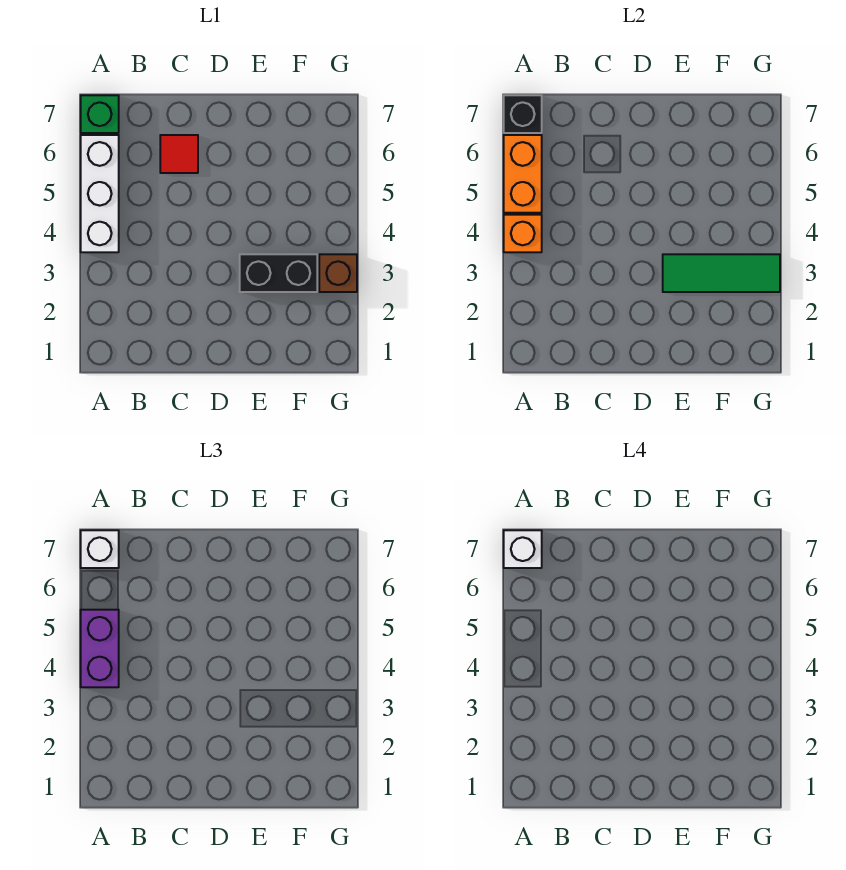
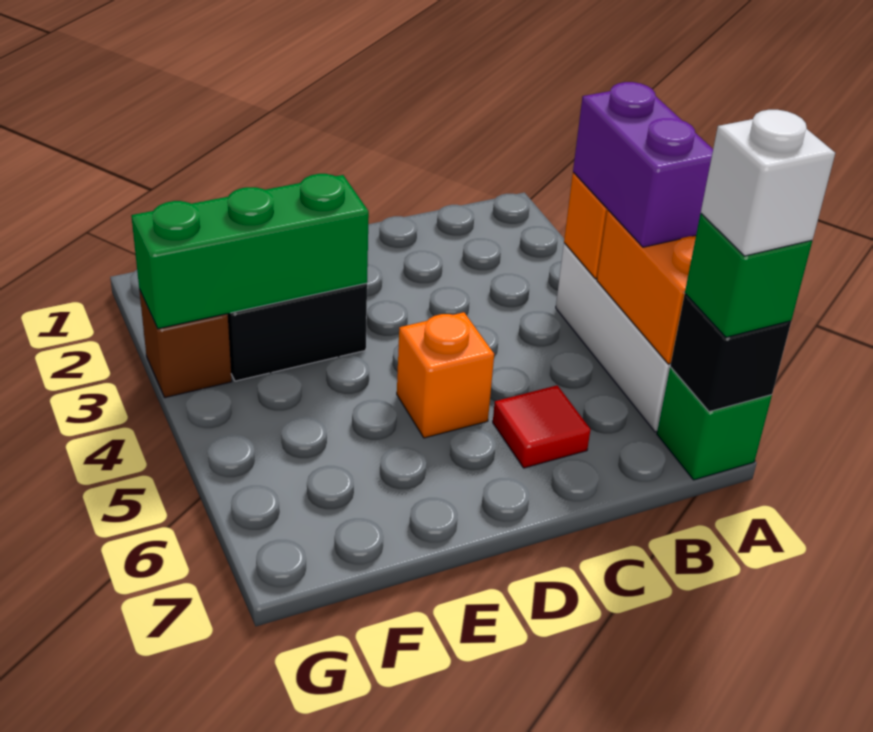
white 1x1 brick [81,530,119,568] -> green 1x1 brick [685,214,812,337]
none -> orange 1x1 brick [397,312,494,438]
green 1x3 tile [663,254,780,292] -> green 1x3 brick [131,174,369,329]

